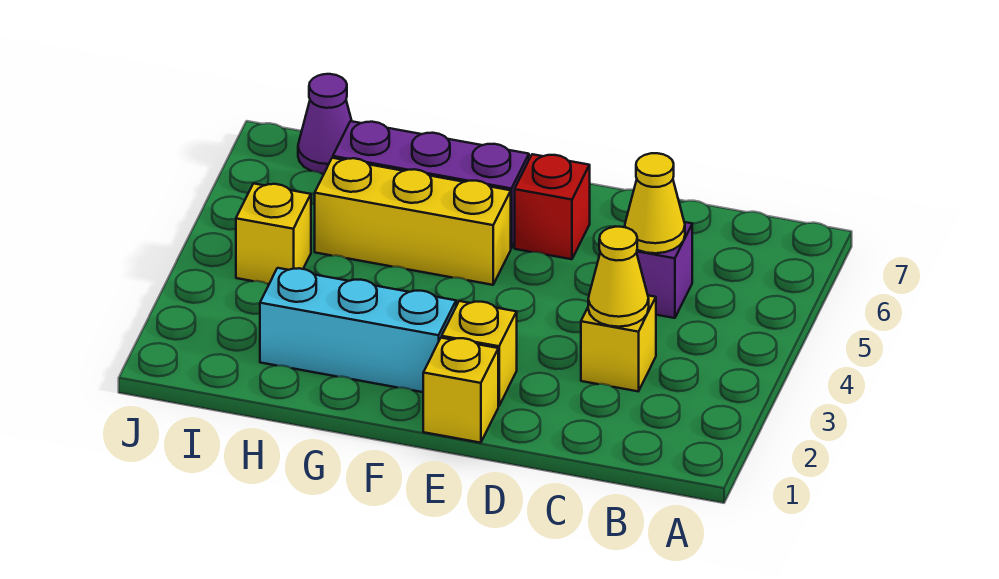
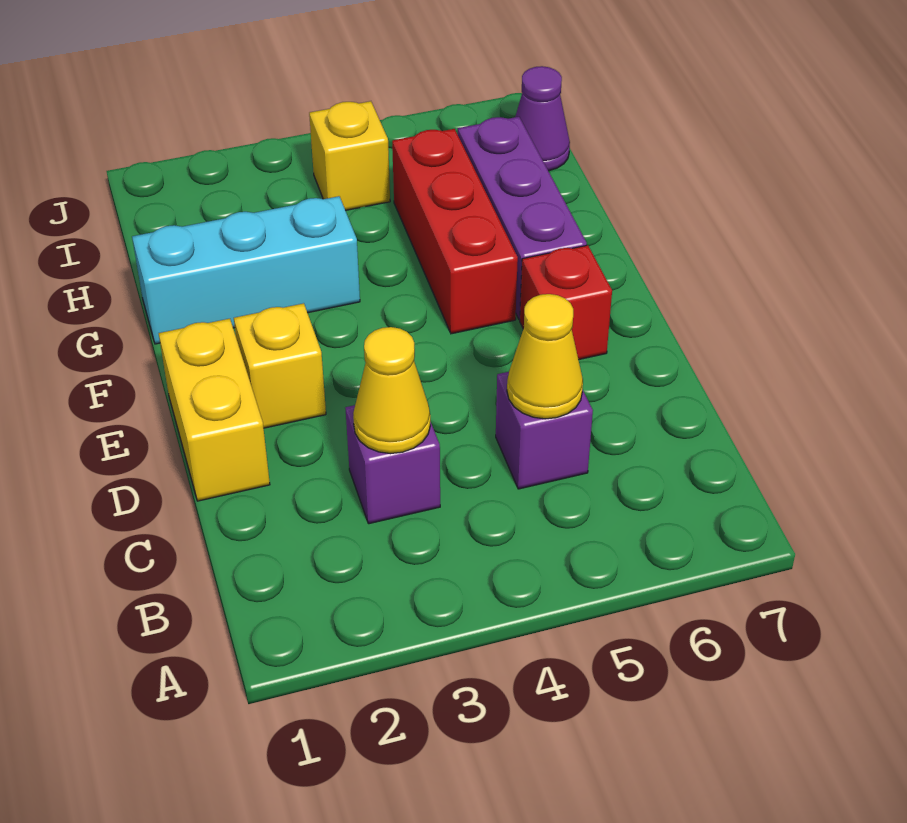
yellow 1x1 brick [581,296,656,391] -> purple 1x1 brick [345,405,440,524]
yellow 1x1 brick [423,338,498,443] -> yellow 1x2 brick [159,319,270,501]
cyan 1x3 brick [260,268,456,392] -> cyan 1x3 brick turned to [132,196,360,344]
yellow 1x3 brick [315,158,511,285] -> red 1x3 brick [392,129,518,334]

